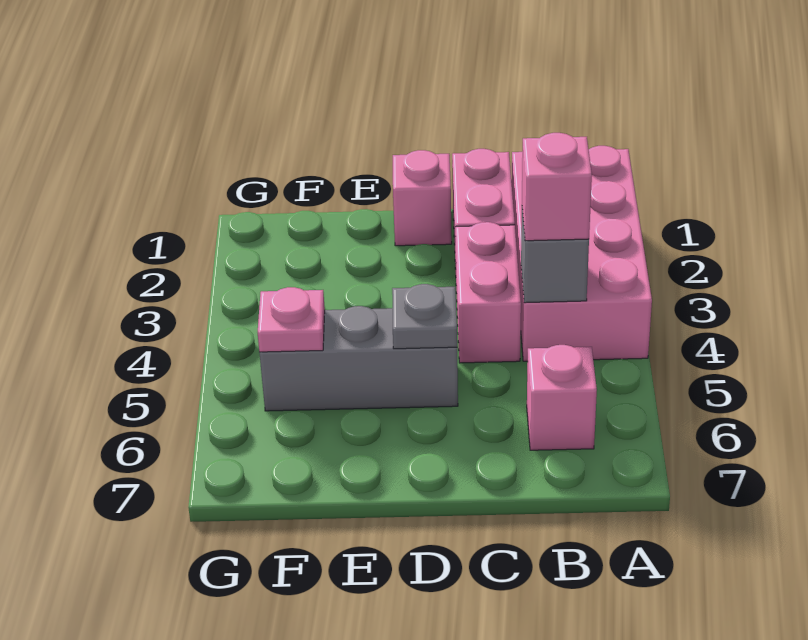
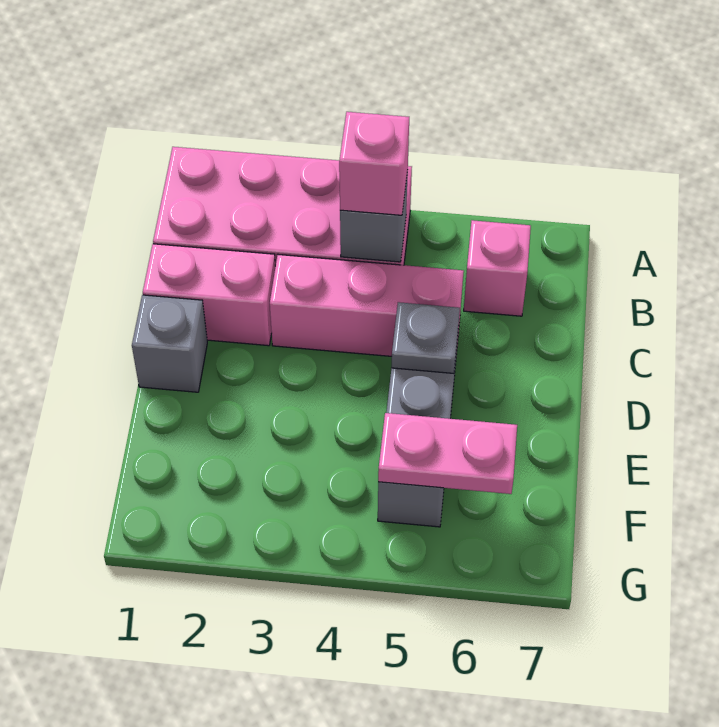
pink 1x2 brick [455,222,521,363] -> pink 1x3 brick [270,255,464,356]
pink 1x1 brick [393,150,452,246] -> grey 1x1 brick [132,295,207,392]
pink 1x1 plate [258,287,325,352] -> pink 1x2 plate [378,413,517,494]

